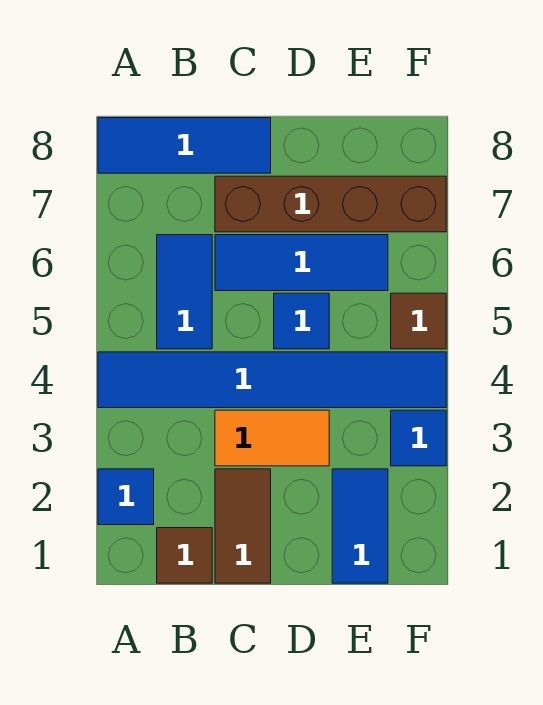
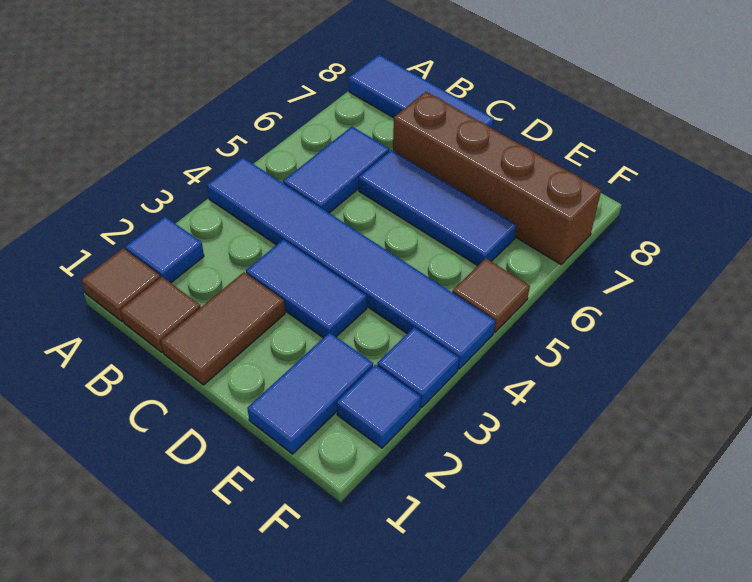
none -> brown 1x1 tile [82,248,161,322]
orange 1x2 tile [215,410,329,466] -> blue 1x2 tile [246,239,367,338]
blue 1x1 tile [274,293,329,349] -> blue 1x1 tile moved to [337,365,421,448]

